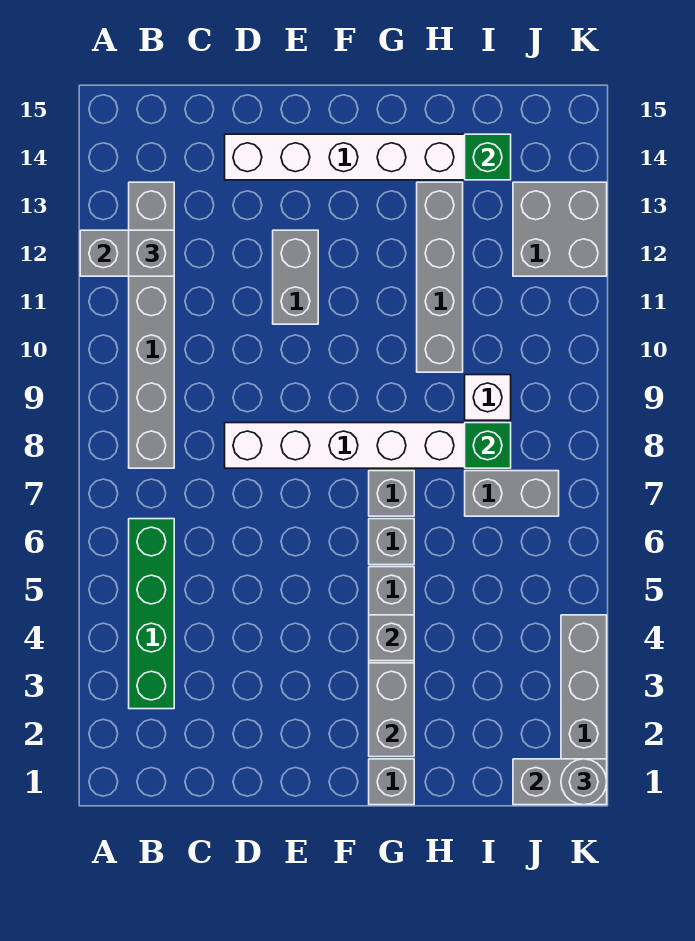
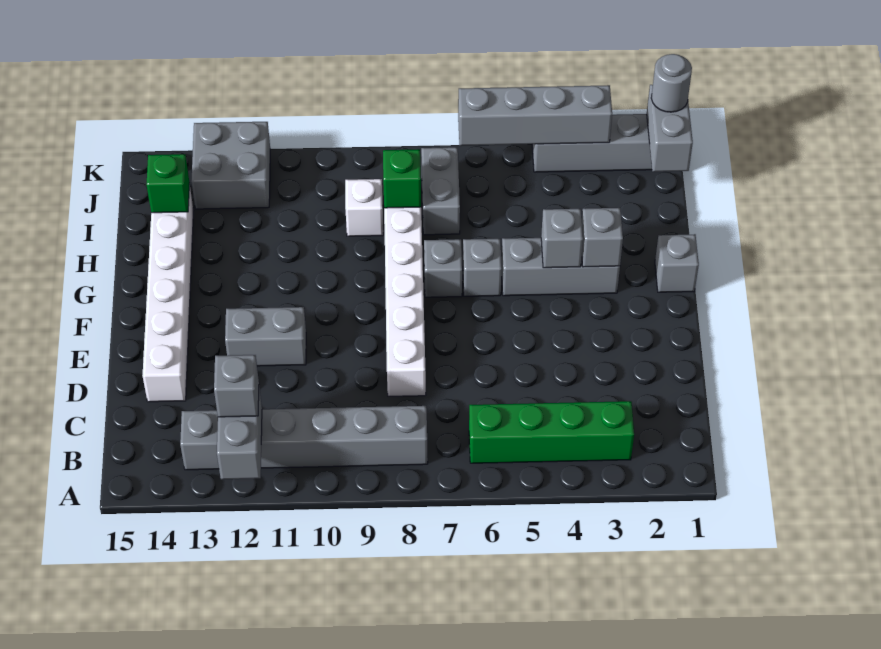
grey 1x2 brick [369,663,414,757] -> grey 1x1 brick [582,208,623,267]
grey 1x4 brick [417,182,463,372] -> grey 1x4 brick moved to [458,85,612,146]

